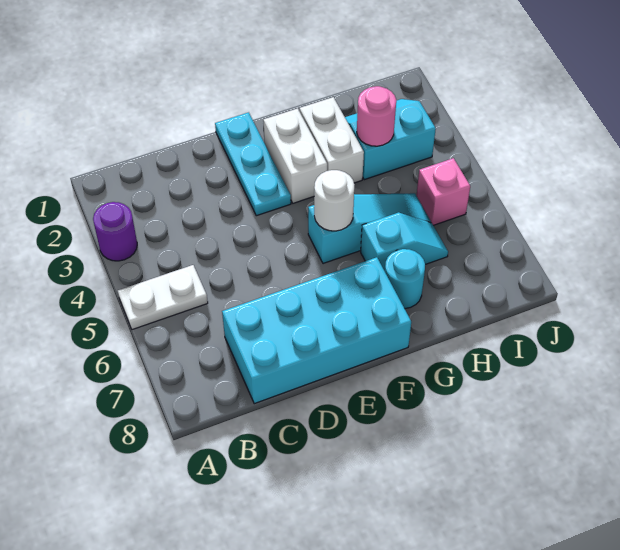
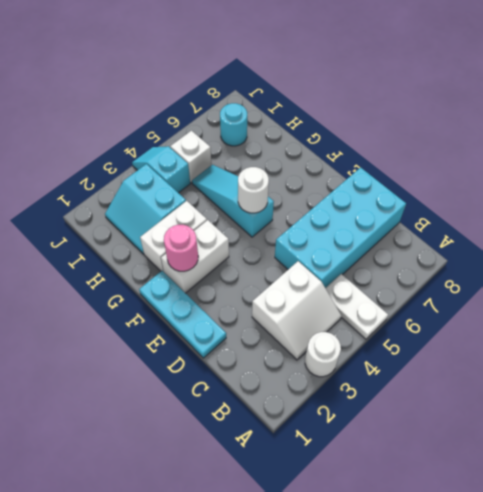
purple 1x1 round brick [93,202,137,261] -> white 1x1 round brick [305,332,341,377]
none -> white 2x2 slope [252,261,341,360]
cyan 2x4 brick [222,257,411,404] -> cyan 2x4 brick turned to [275,168,406,288]
cyan 1x3 plate [215,112,291,216] -> cyan 1x3 plate turned to [139,271,226,358]
cyan 1x2 slope [361,212,448,271] -> cyan 1x2 slope moved to [132,146,190,193]
cyan 1x1 round brick [385,249,425,309] -> cyan 1x1 round brick moved to [220,103,247,146]
pink 1x1 round brick [357,86,396,146] -> pink 1x1 round brick moved to [164,225,198,271]
pink 1x1 brick [416,158,470,225] -> white 1x1 brick [170,131,212,183]

